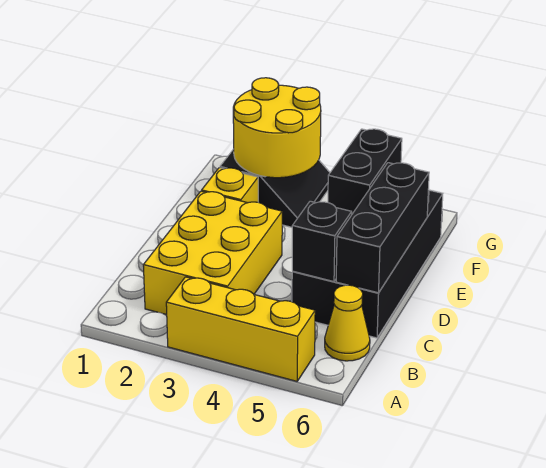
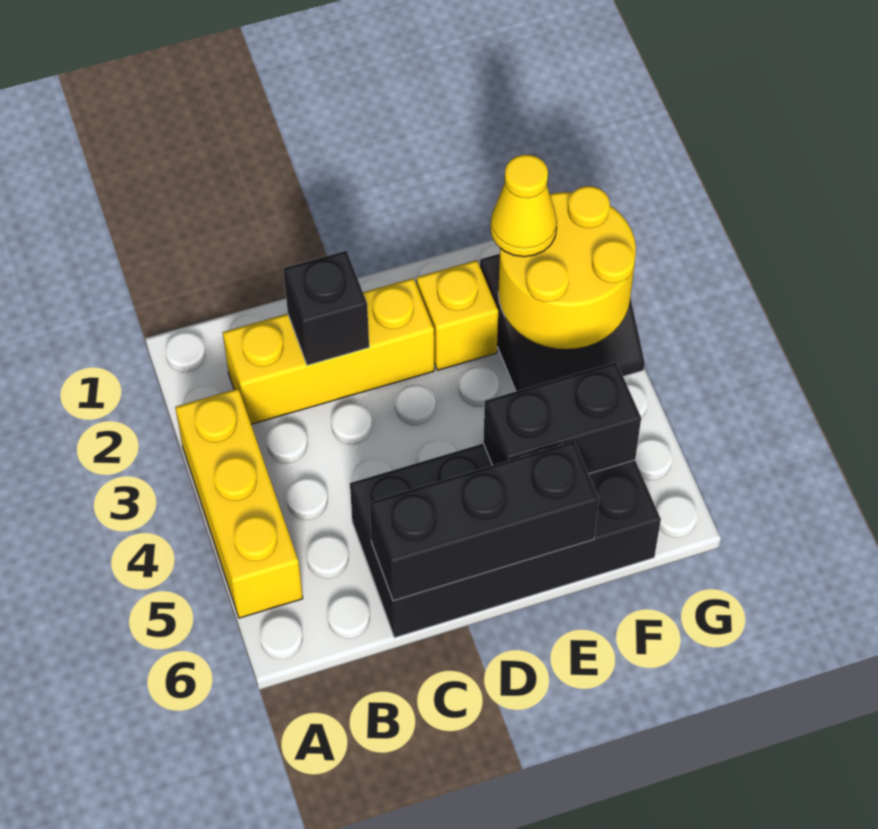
yellow 2x3 brick [143,191,282,315] -> yellow 1x3 brick [223,278,434,424]
yellow 1x1 cone [325,285,370,361] -> yellow 1x1 cone moved to [491,155,557,257]
black 1x1 brick [292,201,352,282] -> black 1x1 brick moved to [283,251,369,365]

